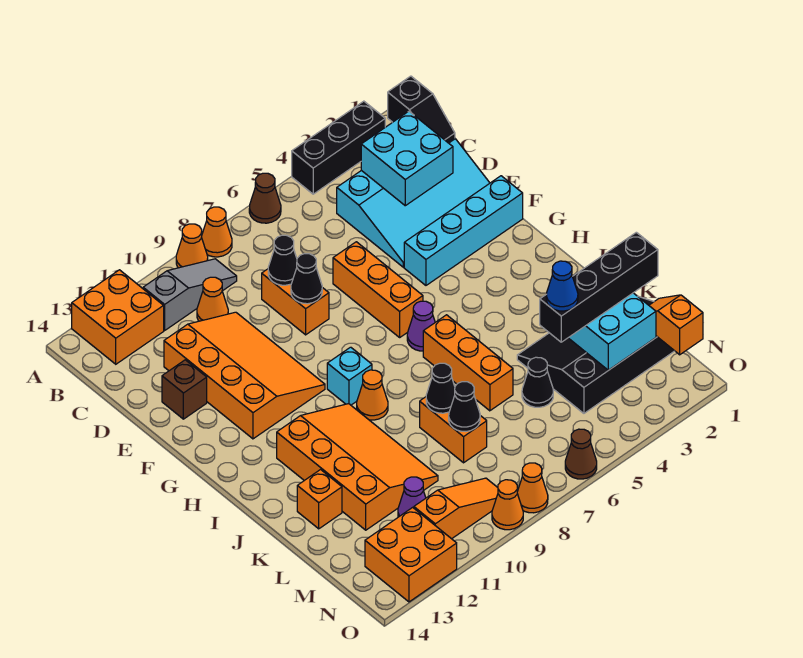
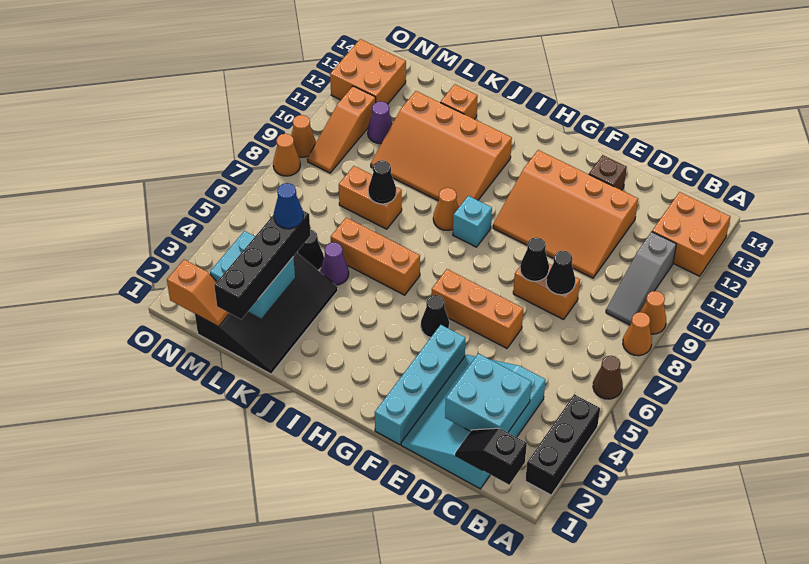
orange 1x1 cone [197,277,228,321] -> none
purple 1x1 cone [407,301,435,351] -> purple 1x1 cone moved to [320,242,349,285]
black 1x1 cone [449,382,480,431] -> black 1x1 cone moved to [421,295,449,338]
brown 1x1 cone [565,429,597,479] -> none

